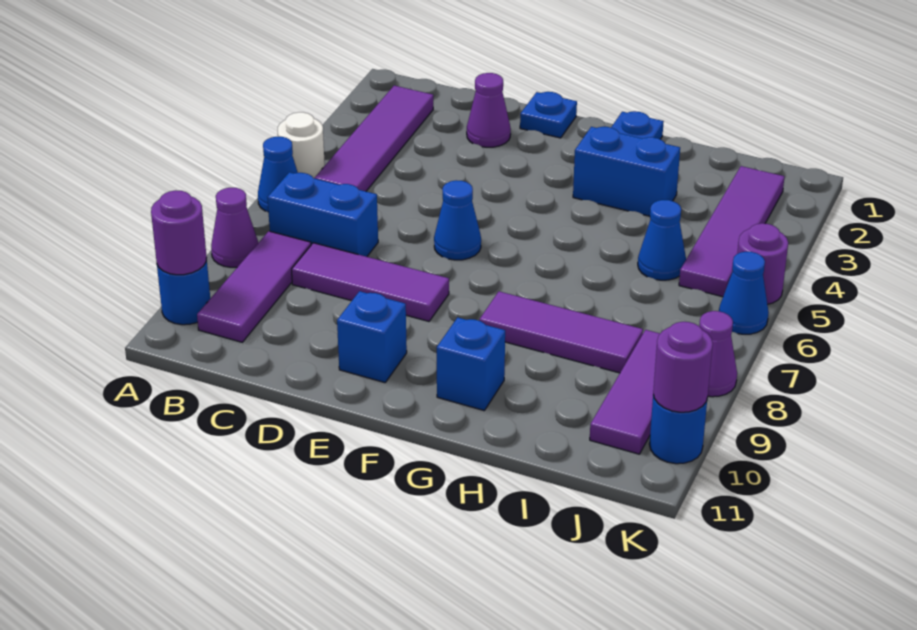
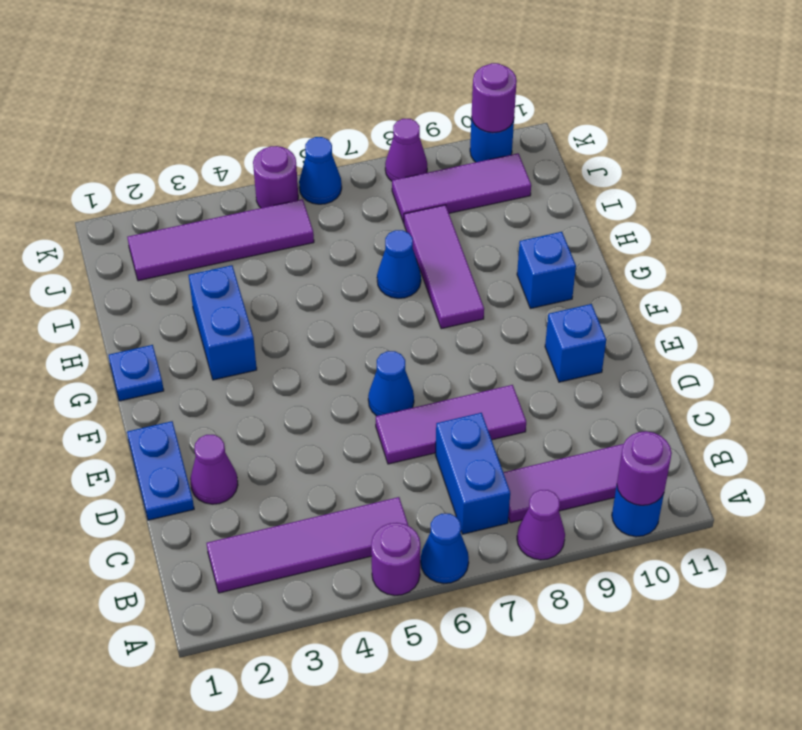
white 1x1 round brick [278,112,325,178] -> purple 1x1 round brick [371,523,420,595]
purple 1x3 tile [292,243,449,321] -> purple 1x3 tile turned to [376,385,526,464]
blue 1x1 plate [520,92,577,138] -> blue 1x2 plate [127,421,194,520]
blue 1x1 cone [638,200,686,280] -> blue 1x1 cone moved to [377,230,421,298]

